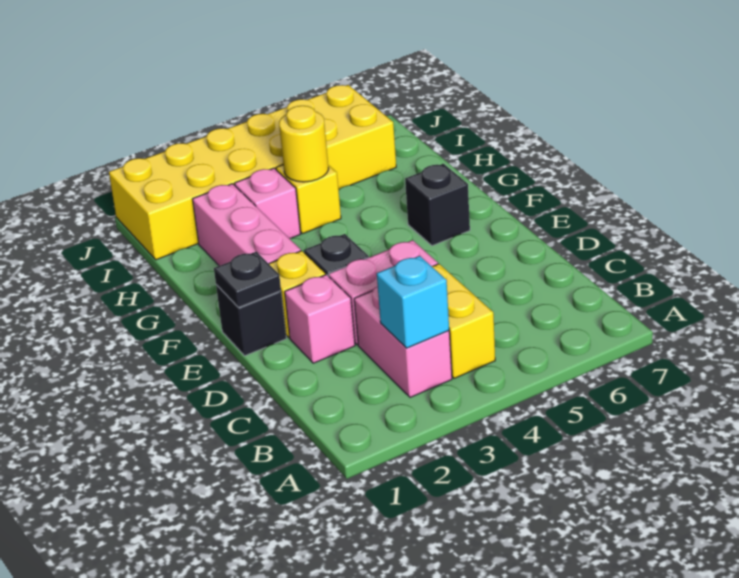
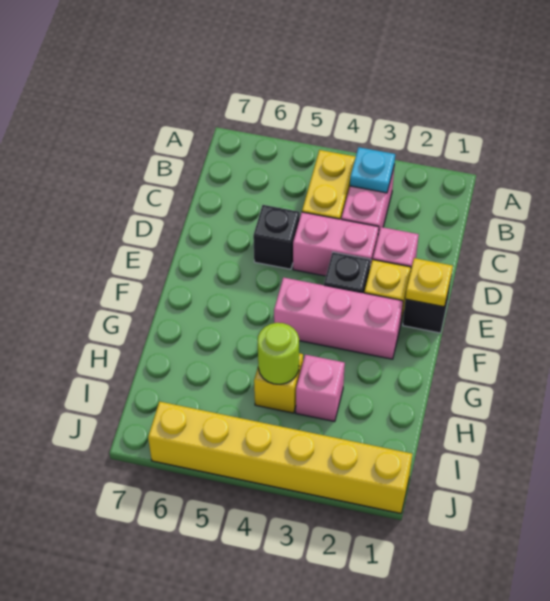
cyan 1x1 brick [377,256,449,348] -> cyan 1x1 plate [350,147,395,193]
black 1x1 plate [214,252,281,307] -> yellow 1x1 plate [406,258,453,307]
pink 1x3 brick [193,184,301,266] -> pink 1x3 brick turned to [274,277,403,359]
black 1x1 brick [405,164,470,246] -> black 1x1 brick moved to [253,205,300,269]
yellow 1x1 round brick [279,106,329,182] -> lime 1x1 round brick [258,323,299,384]
yellow 2x6 brick [109,85,396,260] -> yellow 1x6 brick [148,401,412,513]

